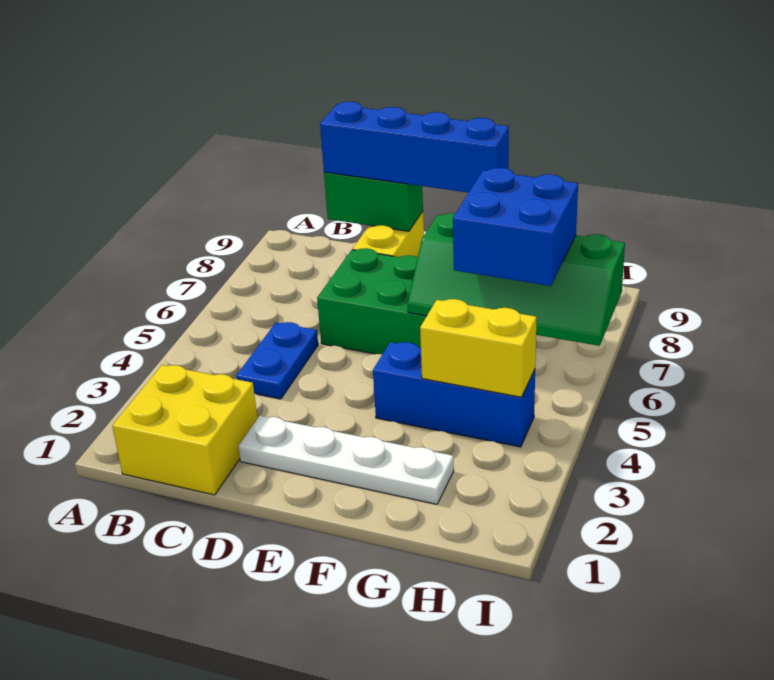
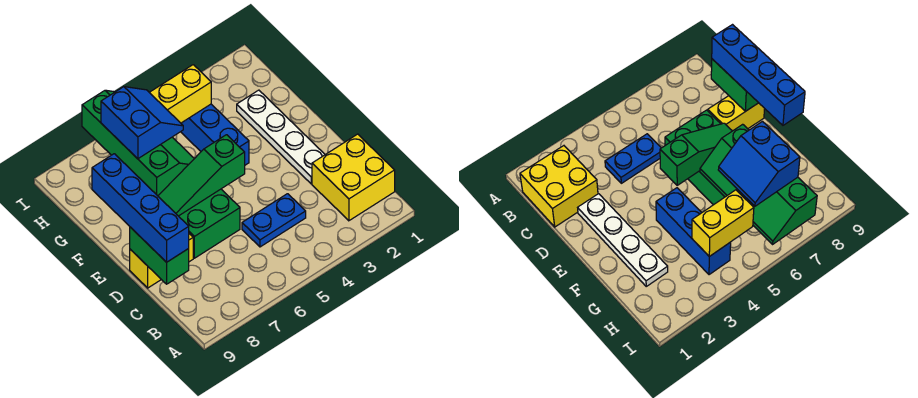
none -> green 1x3 slope [158,135,245,216]
yellow 1x2 brick [420,299,536,397] -> yellow 1x2 brick turned to [149,65,211,123]
blue 2x2 brick [453,168,578,286] -> blue 2x2 slope [101,87,183,159]

